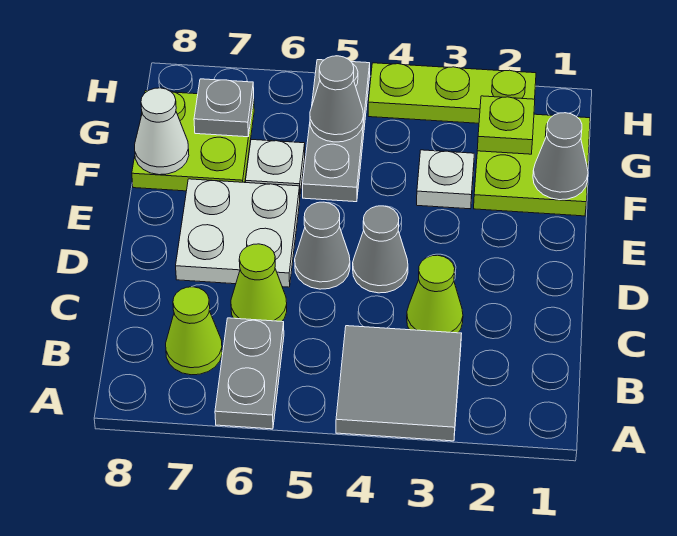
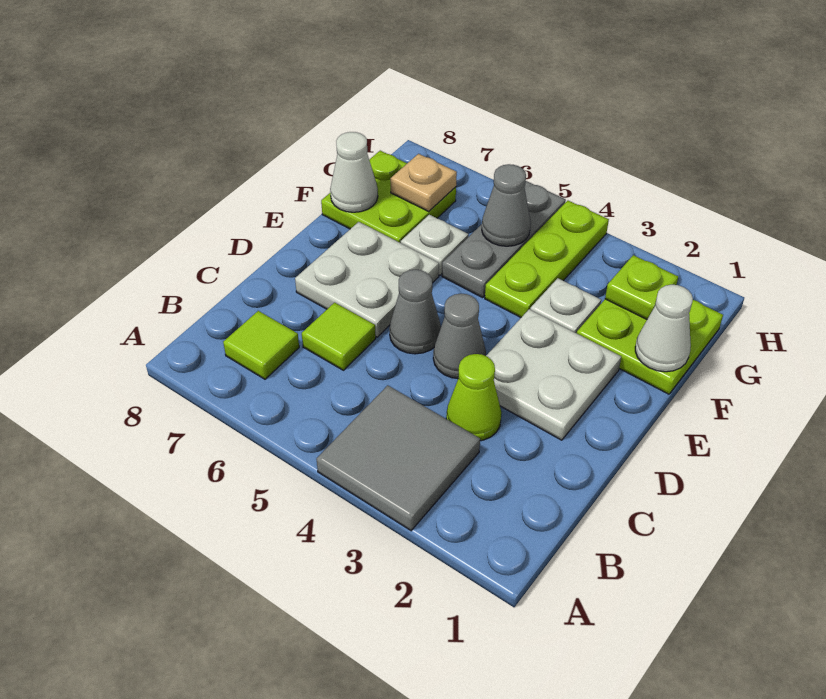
grey 1x2 plate [215,318,284,429] -> none
lime 1x1 cone [166,287,222,375] -> lime 1x1 tile [223,311,299,379]
lime 1x1 cone [231,244,287,321] -> lime 1x1 tile [302,303,376,370]
none -> white 2x2 plate [486,309,621,440]
grey 1x1 cone [533,113,588,200] -> white 1x1 cone [635,285,693,372]
grey 1x1 plate [194,79,254,137] -> tan 1x1 plate [390,154,457,211]
lime 1x3 plate [368,63,536,123] -> lime 1x3 plate turned to [485,201,609,317]

